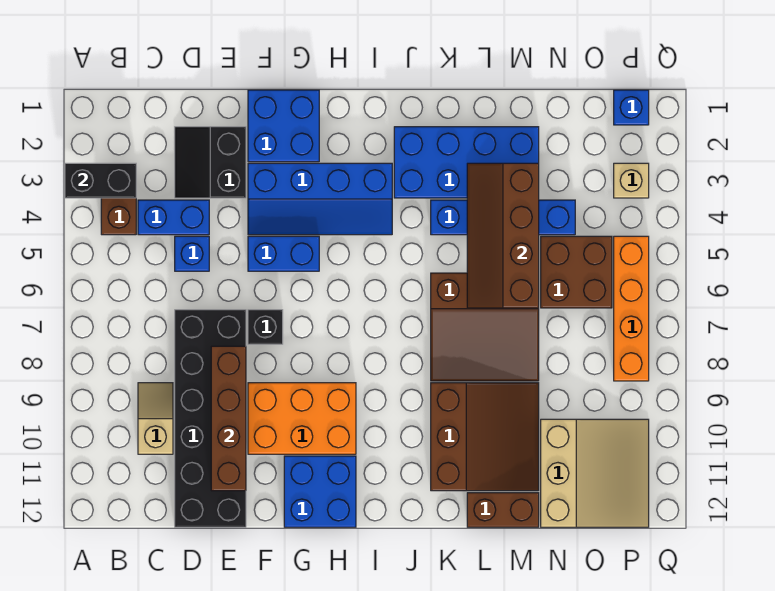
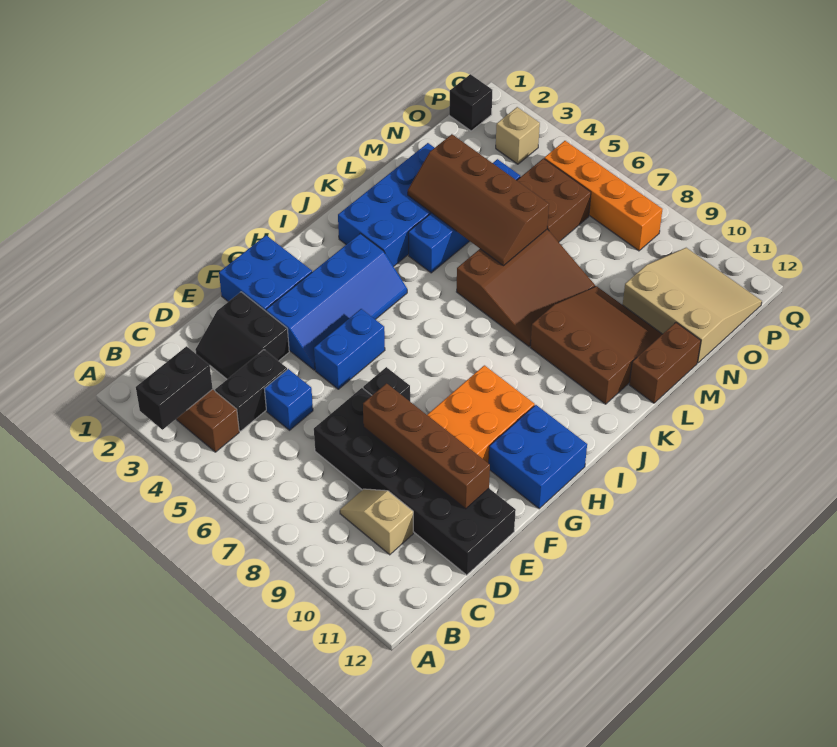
blue 1x2 brick [138,200,209,235] -> black 1x2 brick [215,350,287,431]
blue 1x1 brick [614,90,649,125] -> black 1x1 brick [449,74,492,131]

